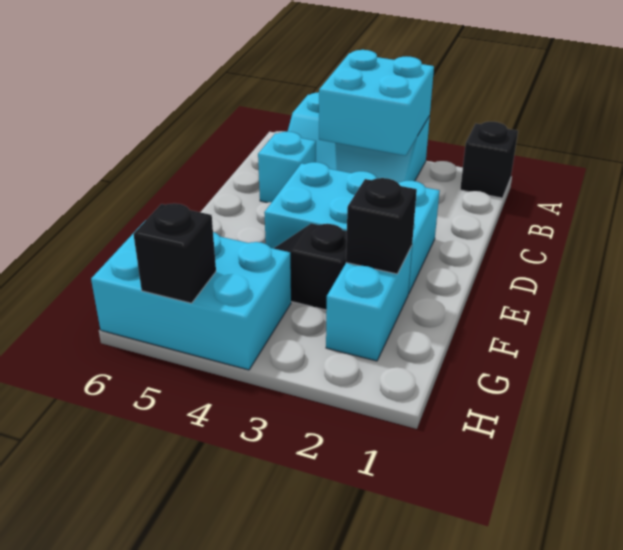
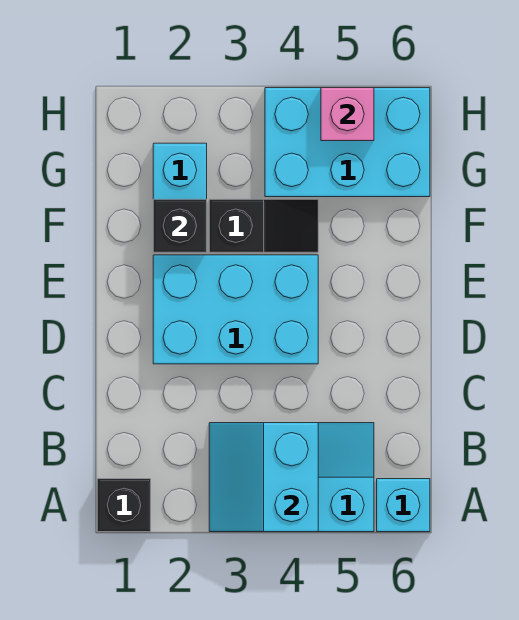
cyan 2x2 brick [319,50,434,156] -> cyan 2x2 slope [209,423,318,532]
cyan 1x1 brick [258,132,316,203] -> cyan 1x1 brick moved to [377,479,430,532]
black 1x1 brick [134,203,216,303] -> pink 1x1 brick [321,88,374,141]

